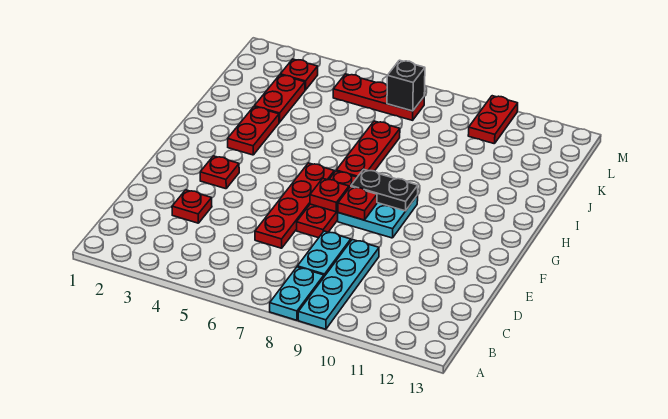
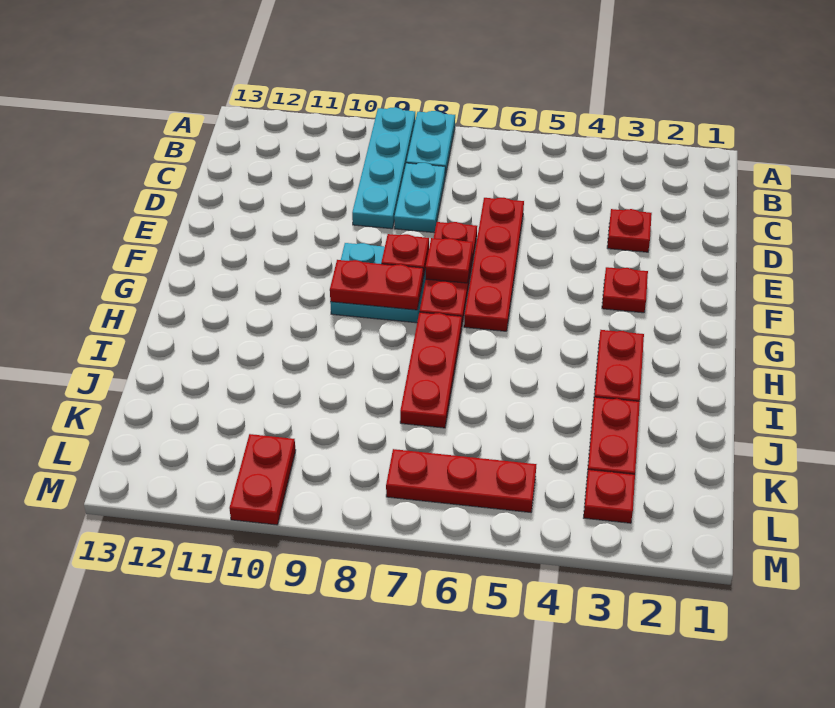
black 1x2 plate [351,169,418,211] -> red 1x2 plate [330,260,423,310]
black 1x1 brick [387,60,425,111] -> none

